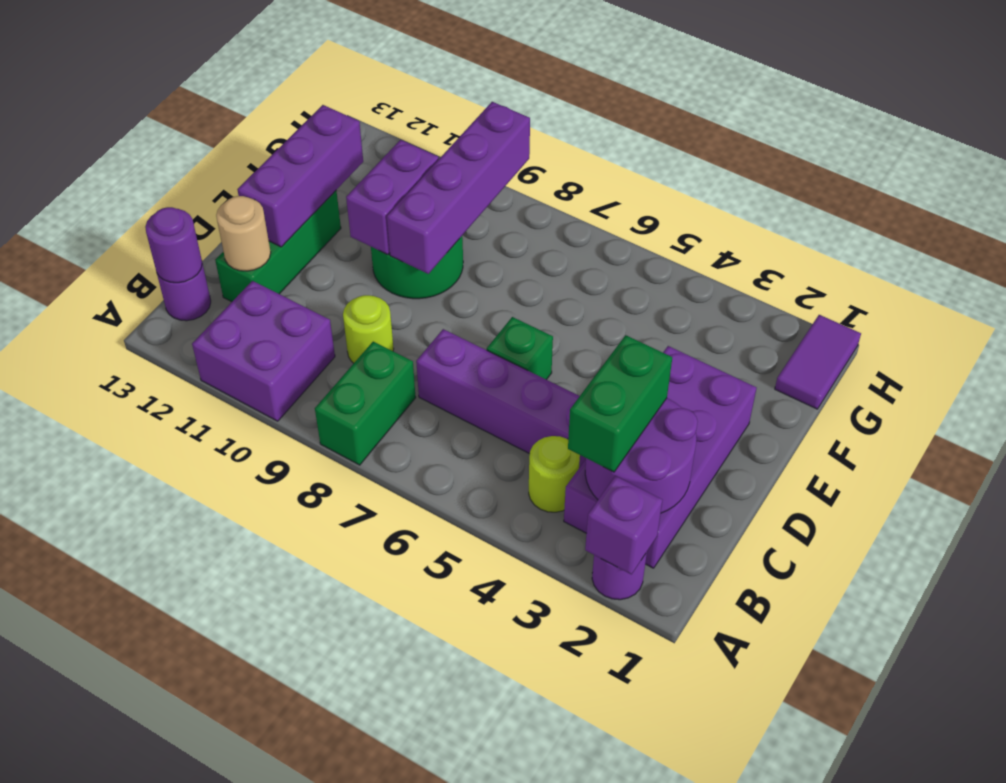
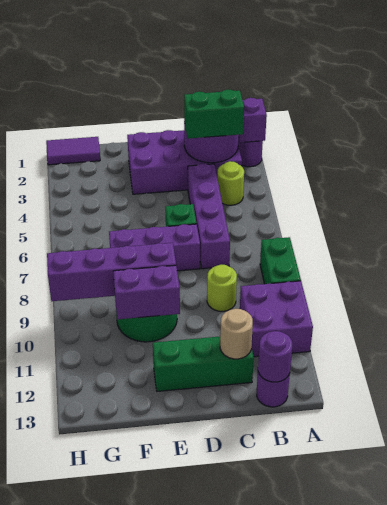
green 1x2 brick [315,342,416,465] -> green 1x2 brick turned to [260,237,301,284]
purple 1x3 brick [237,105,363,247] -> purple 1x3 brick moved to [109,224,200,271]

